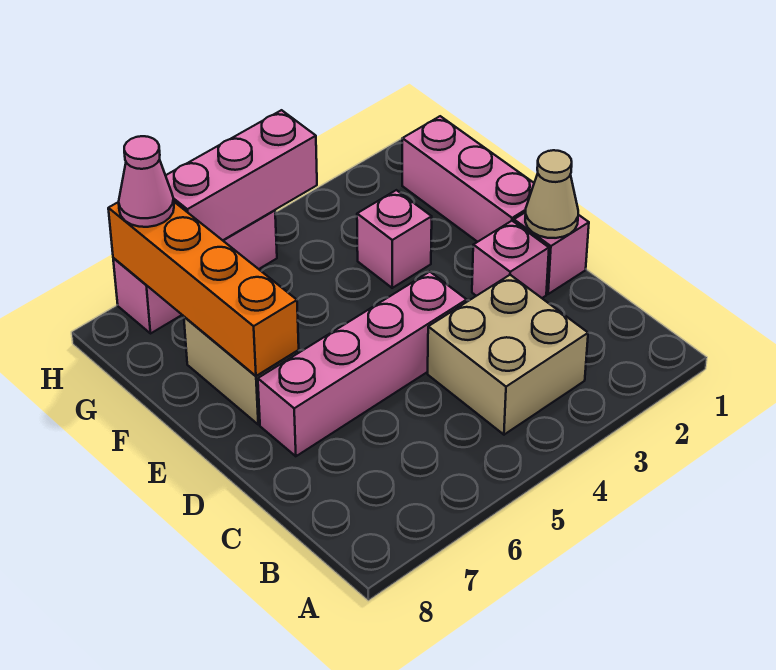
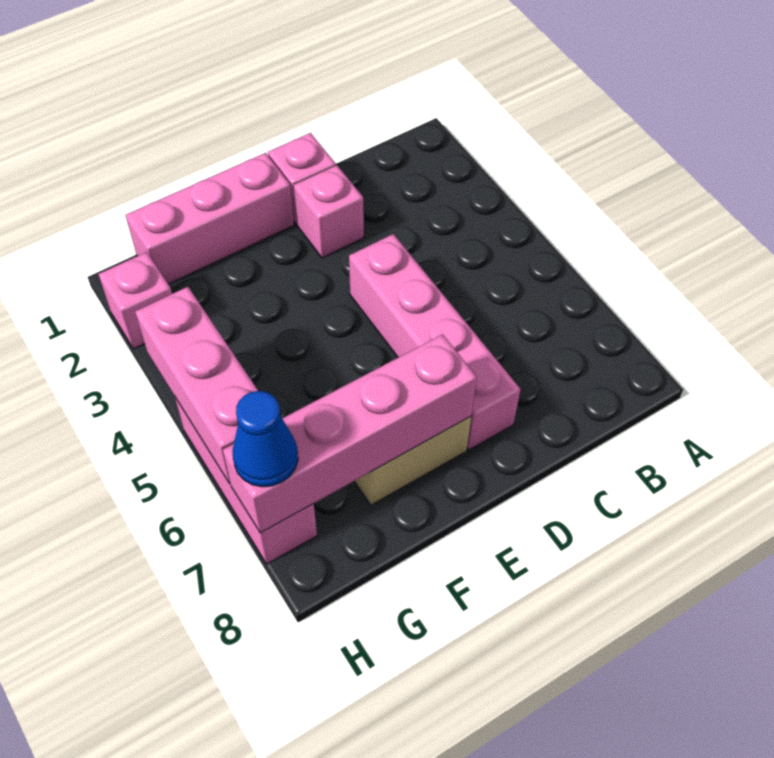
tan 2x2 brick [428,275,588,435] -> none
tan 1x1 cone [525,150,578,238] -> none
orange 1x4 brick [108,202,299,376] -> pink 1x4 brick [223,334,477,533]
pink 1x1 brick [357,190,432,288] -> pink 1x1 brick moved to [98,252,172,349]
pink 1x1 cone [119,136,174,227] -> blue 1x1 cone [233,391,298,487]

